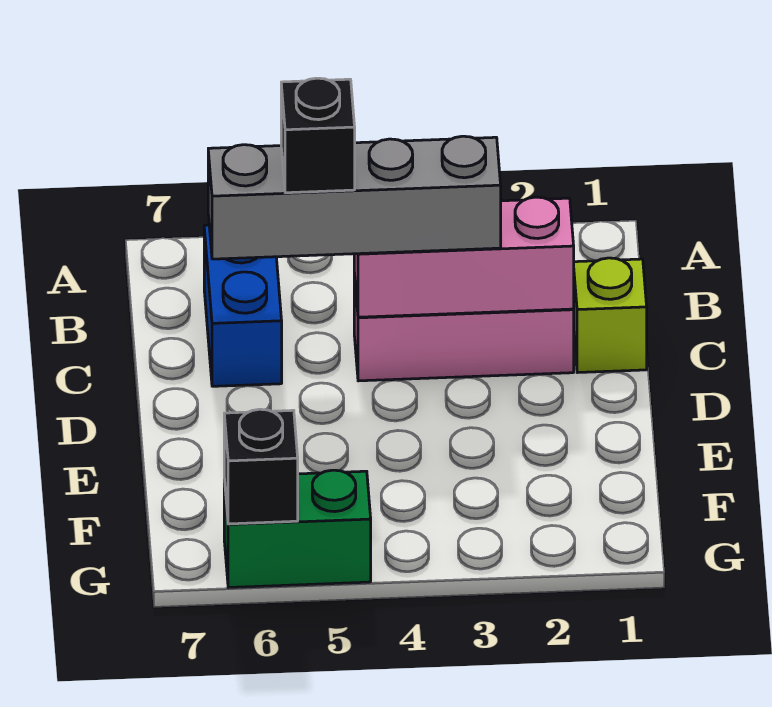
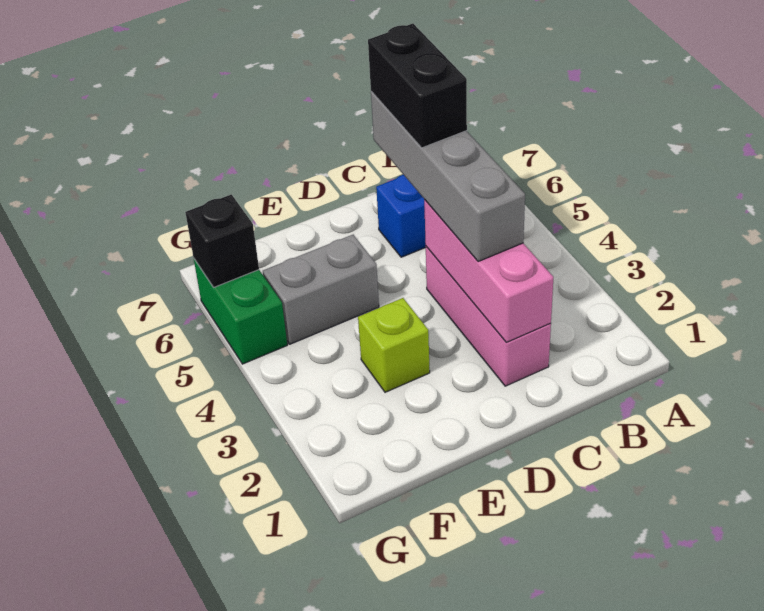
lime 1x1 brick [574,258,647,373] -> lime 1x1 brick moved to [358,298,430,392]
black 1x1 brick [281,78,355,193] -> black 1x2 brick [368,24,467,148]
none -> grey 1x2 brick [263,235,379,344]

